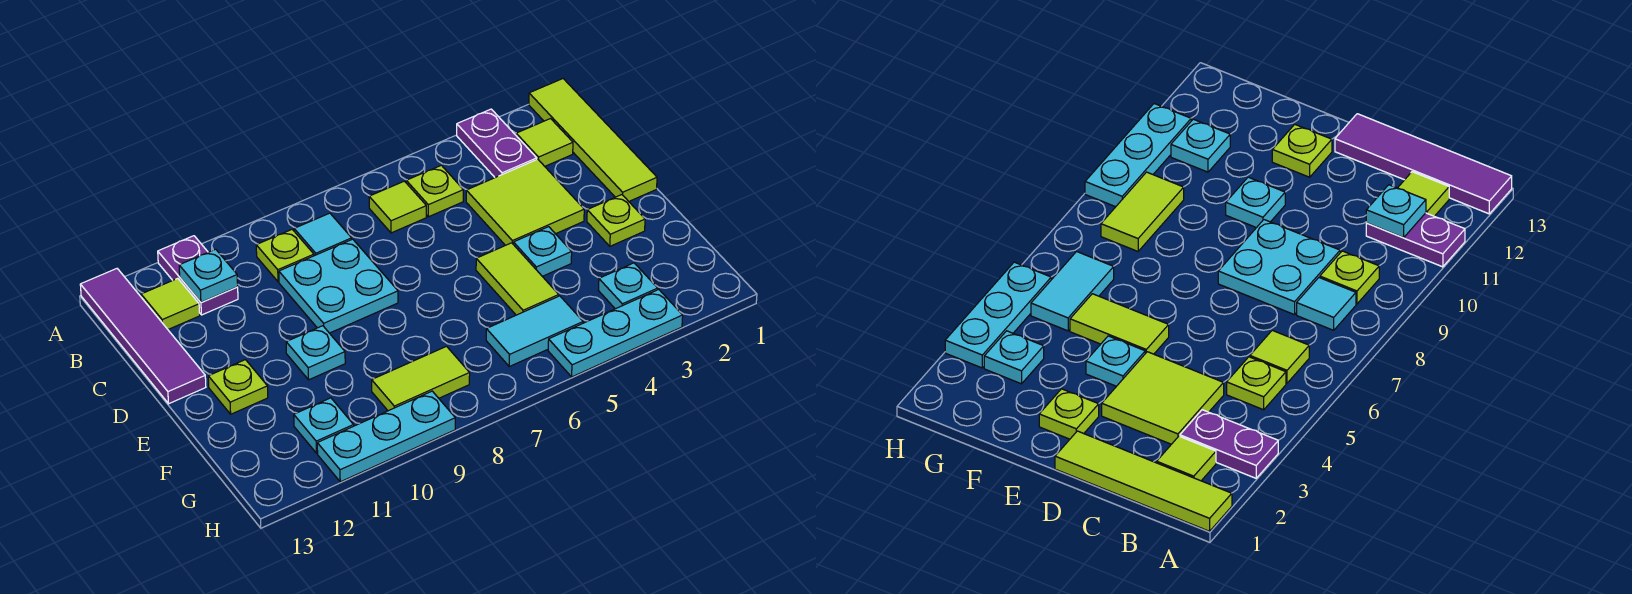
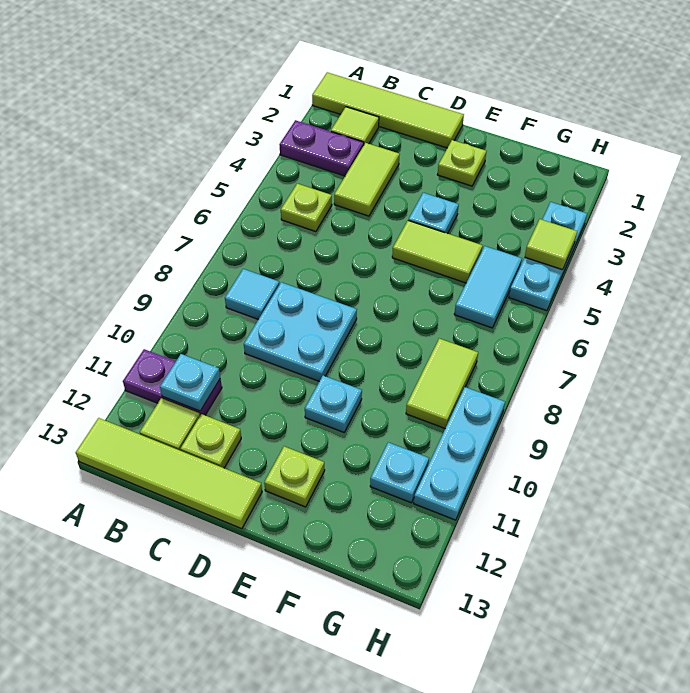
purple 1x4 tile [80,269,206,404] -> lime 1x4 tile [76,418,262,529]
lime 1x1 tile [369,181,426,233] -> lime 1x1 tile moved to [525,219,577,270]
lime 1x1 plate [256,229,314,282] -> lime 1x1 plate moved to [181,414,241,468]
lime 2x2 tile [466,159,584,245] -> lime 1x2 tile [334,143,400,216]
cyan 1x1 plate [598,263,658,309] -> none

